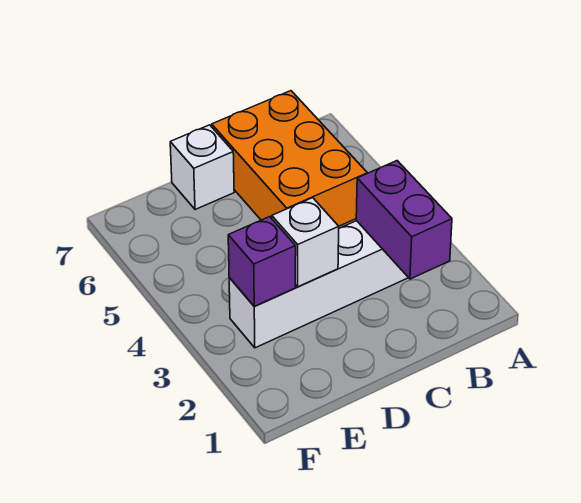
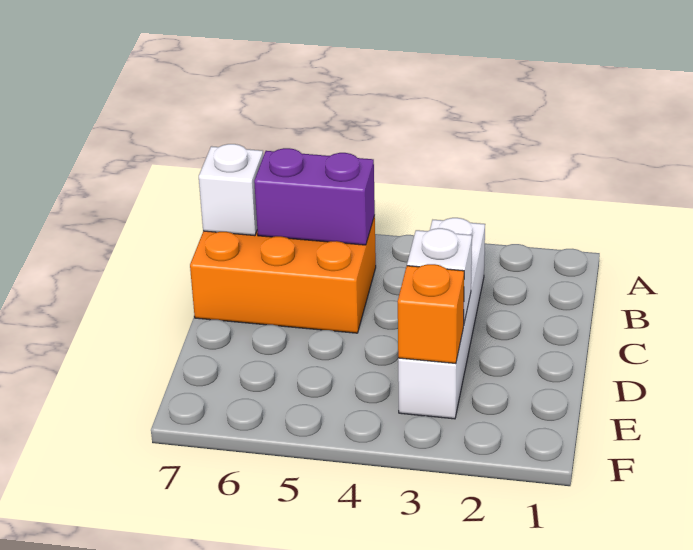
purple 1x2 brick [356,161,452,279] -> purple 1x2 brick moved to [254,148,375,245]
white 1x1 brick [170,125,234,210] -> white 1x1 brick moved to [199,144,263,236]
purple 1x1 brick [228,217,296,306] -> orange 1x1 brick [398,264,464,364]

